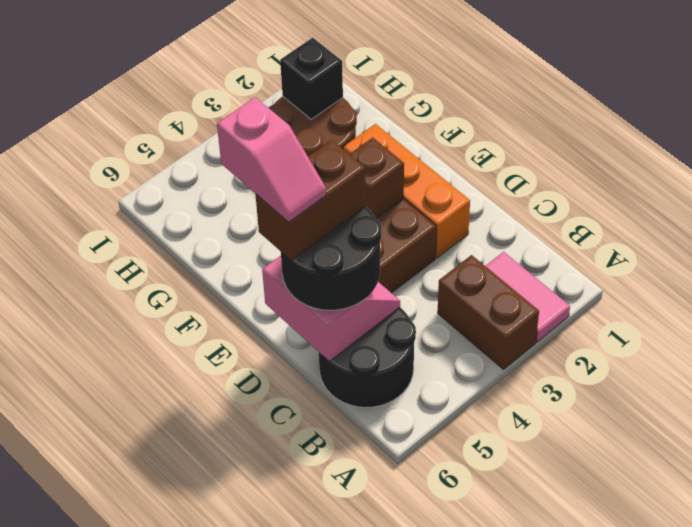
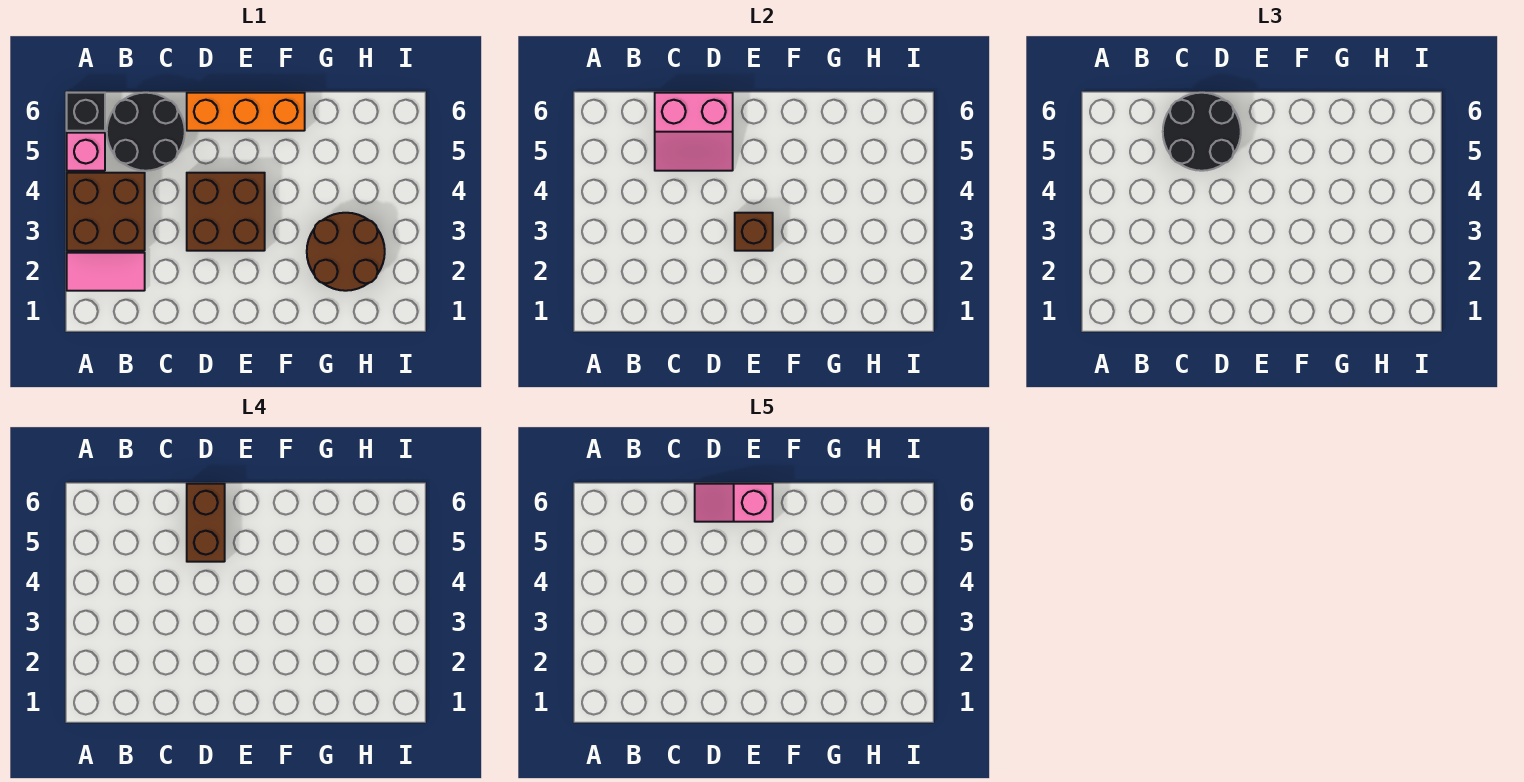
brown 1x2 brick [438,255,539,369] -> brown 2x2 brick [67,173,145,251]
none -> pink 1x1 brick [67,133,105,171]
orange 1x3 brick [343,124,470,258] -> orange 1x3 brick moved to [187,93,305,131]
black 1x1 brick [280,38,343,119] -> black 1x1 brick moved to [67,93,105,131]

